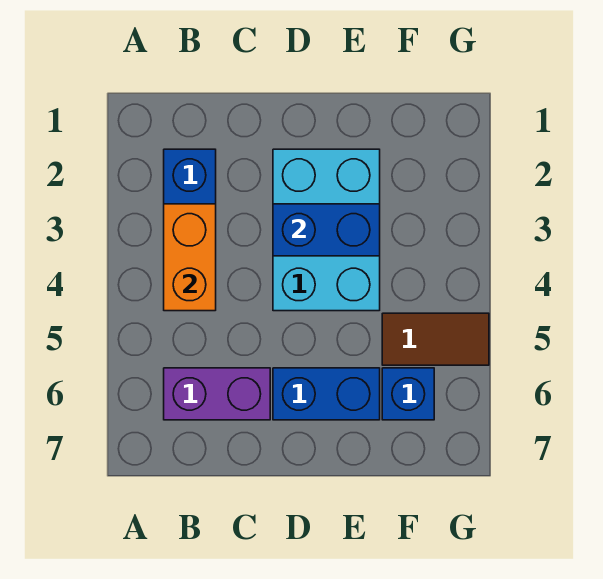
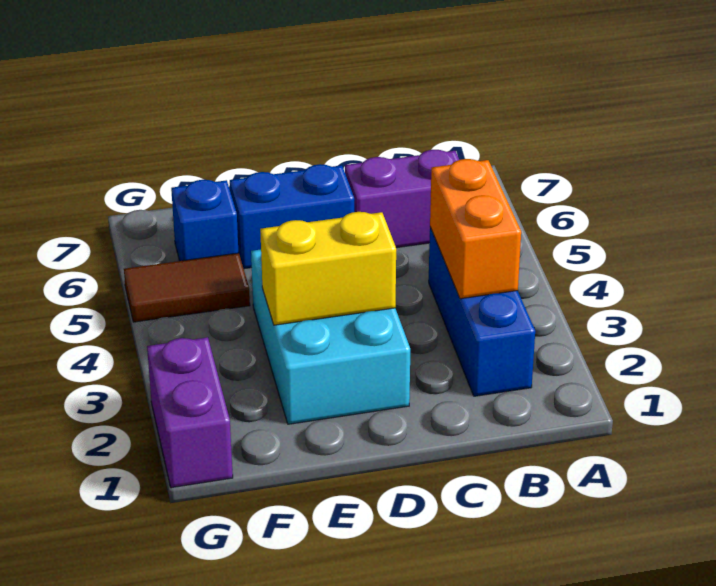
blue 1x2 brick [273,204,380,256] -> yellow 1x2 brick [260,212,396,325]
none -> purple 1x2 brick [147,337,233,488]

